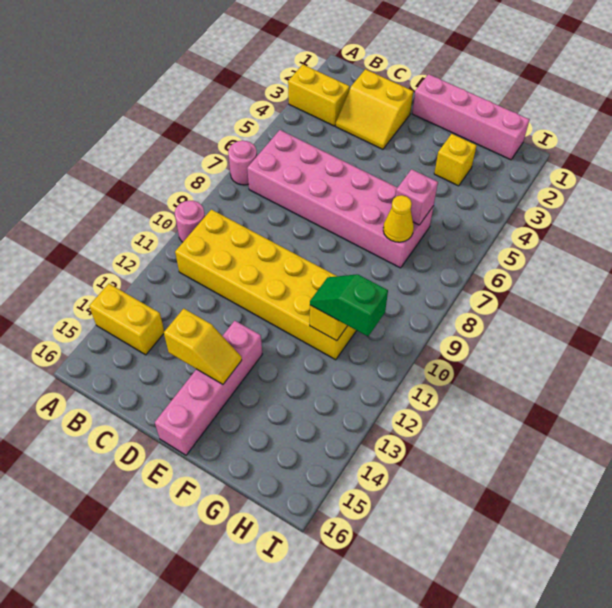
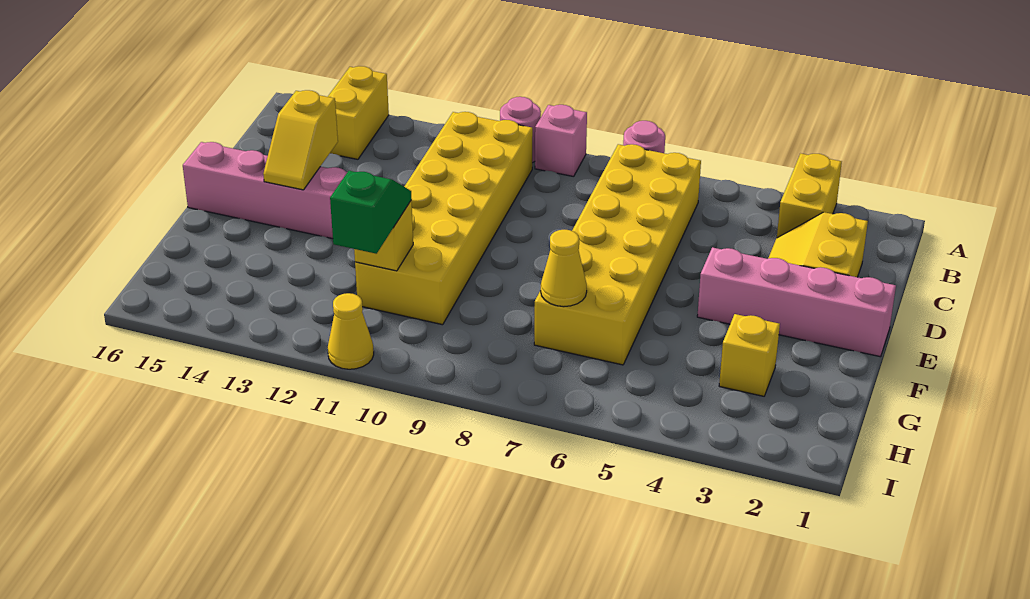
pink 2x6 brick [247,130,434,268] -> yellow 2x6 brick [534,144,701,365]
pink 1x4 brick [412,74,530,160] -> pink 1x4 brick turned to [697,247,896,357]
pink 1x1 brick [395,169,438,225] -> pink 1x1 brick moved to [535,105,587,177]
none -> yellow 1x1 cone [328,293,374,369]

